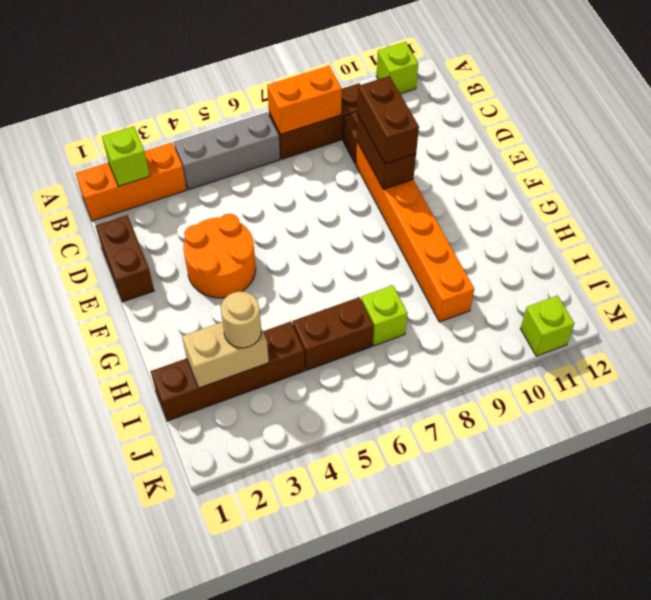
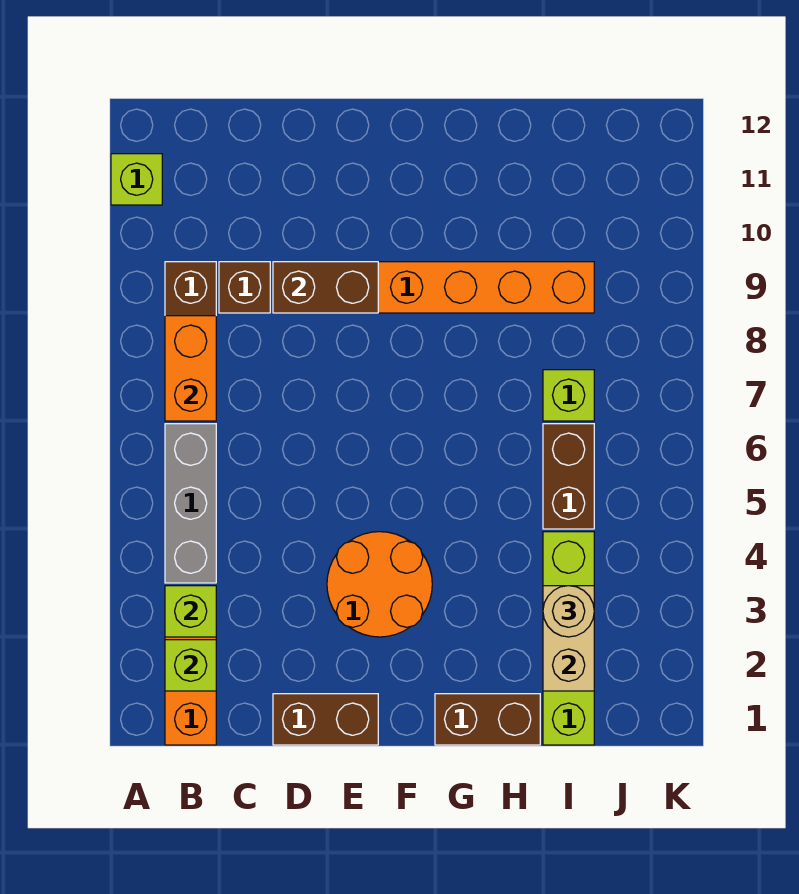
brown 1x2 brick [357,76,419,164] -> brown 1x2 brick moved to [435,694,540,745]
brown 1x4 brick [151,322,305,421] -> lime 1x4 brick [543,532,594,745]
lime 1x1 brick [520,296,574,356] -> lime 1x1 brick moved to [165,586,216,637]

